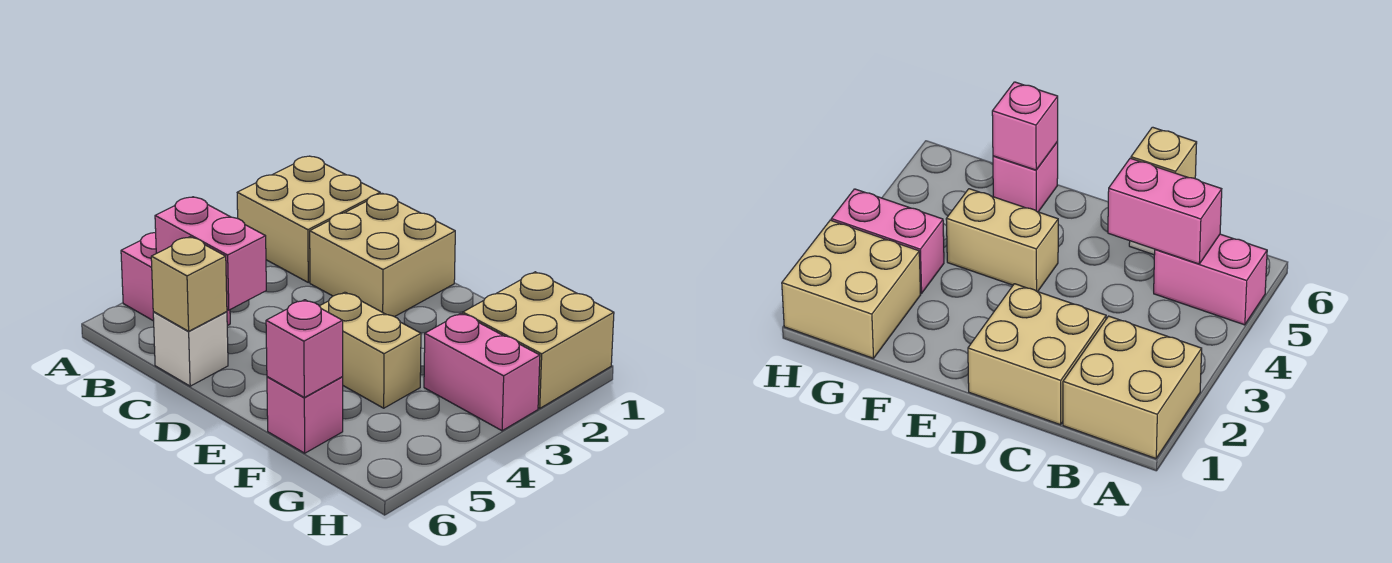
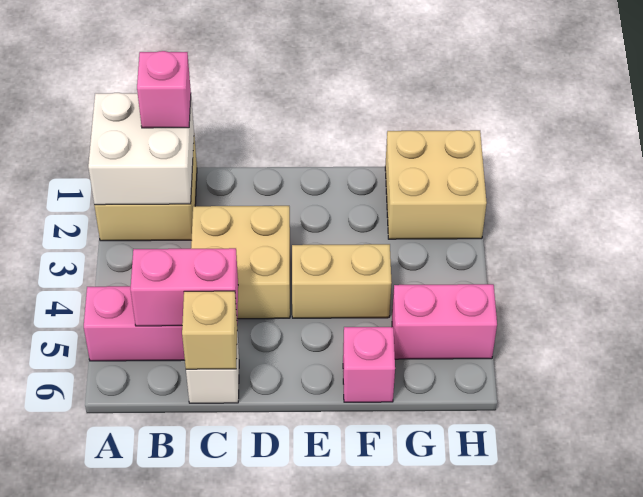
none -> white 2x2 brick [88,93,194,205]
tan 2x2 brick [310,193,455,317] -> tan 2x2 brick moved to [191,206,290,319]
pink 1x1 brick [266,300,343,397] -> pink 1x1 brick moved to [137,51,191,128]
pink 1x2 brick [424,313,540,431] -> pink 1x2 brick moved to [392,284,497,359]

